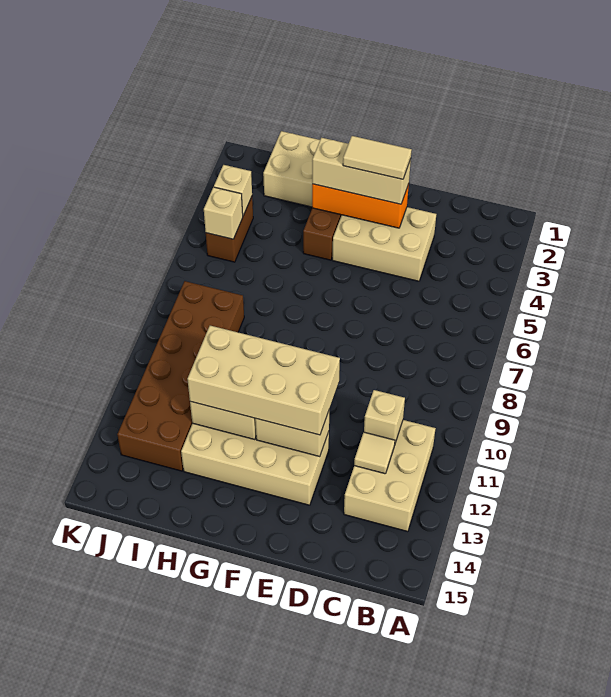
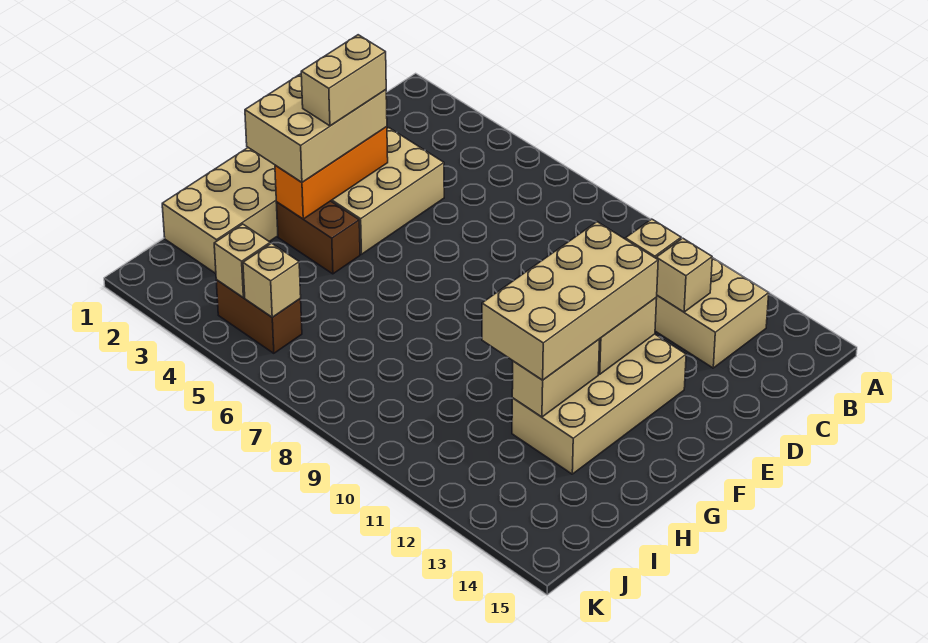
tan 1x1 tile [354,432,395,474] -> tan 1x1 brick [656,238,712,312]
tan 1x3 brick [312,138,411,204] -> tan 2x3 brick [245,74,387,182]
tan 1x2 tile [343,136,412,179] -> tan 1x2 brick [301,35,386,126]
brown 2x6 brick [117,281,244,471] -> none

